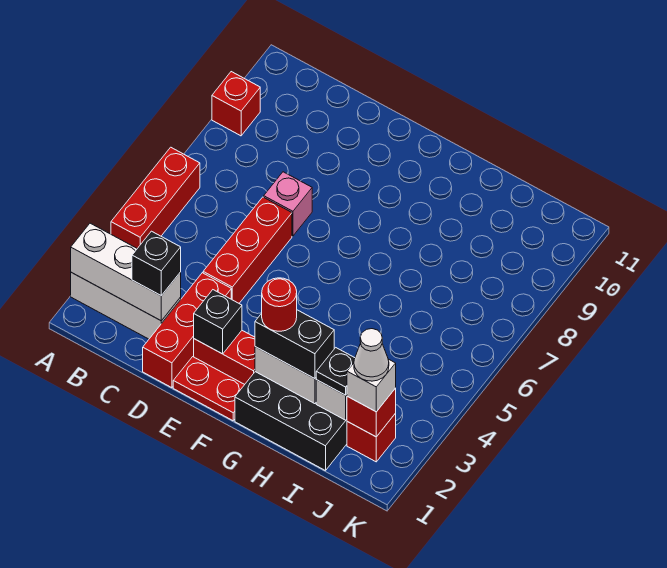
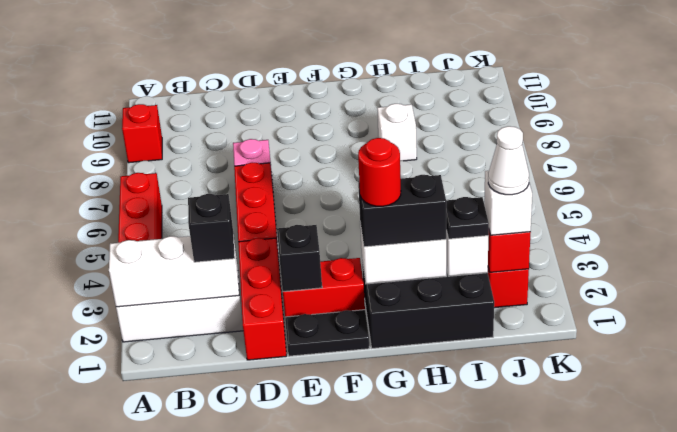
red 1x2 plate [173,357,245,421] -> black 1x2 plate [285,310,369,356]
none -> white 1x1 brick [377,104,417,161]

